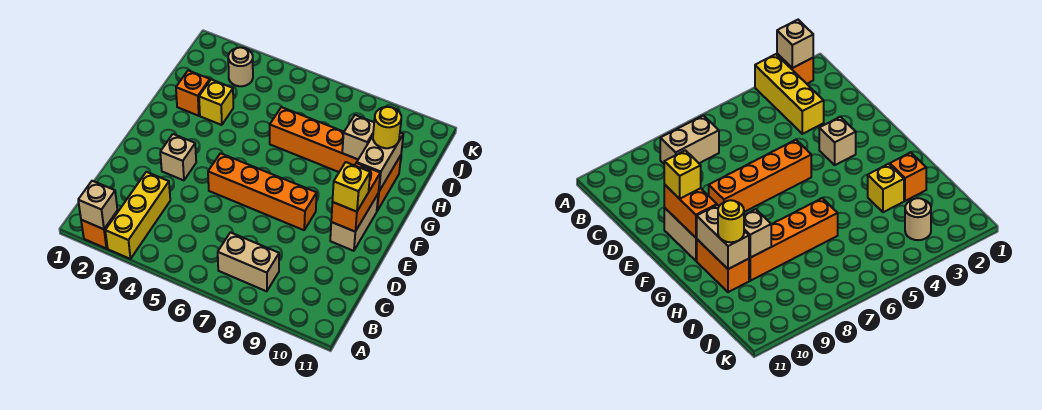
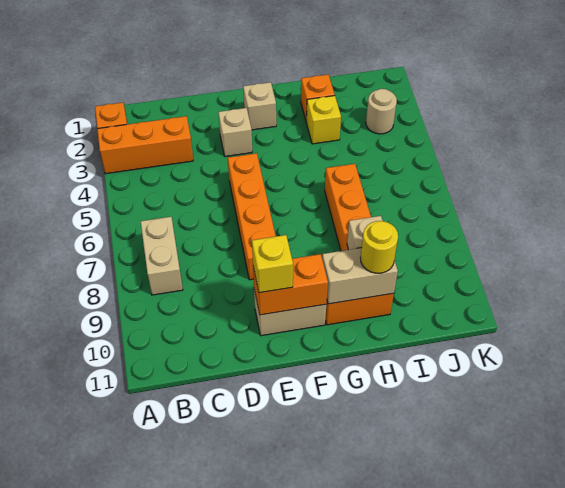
tan 1x1 brick [78,181,117,229] -> tan 1x1 brick moved to [243,82,276,130]
yellow 1x3 brick [105,172,170,259] -> orange 1x3 brick [97,116,193,174]

